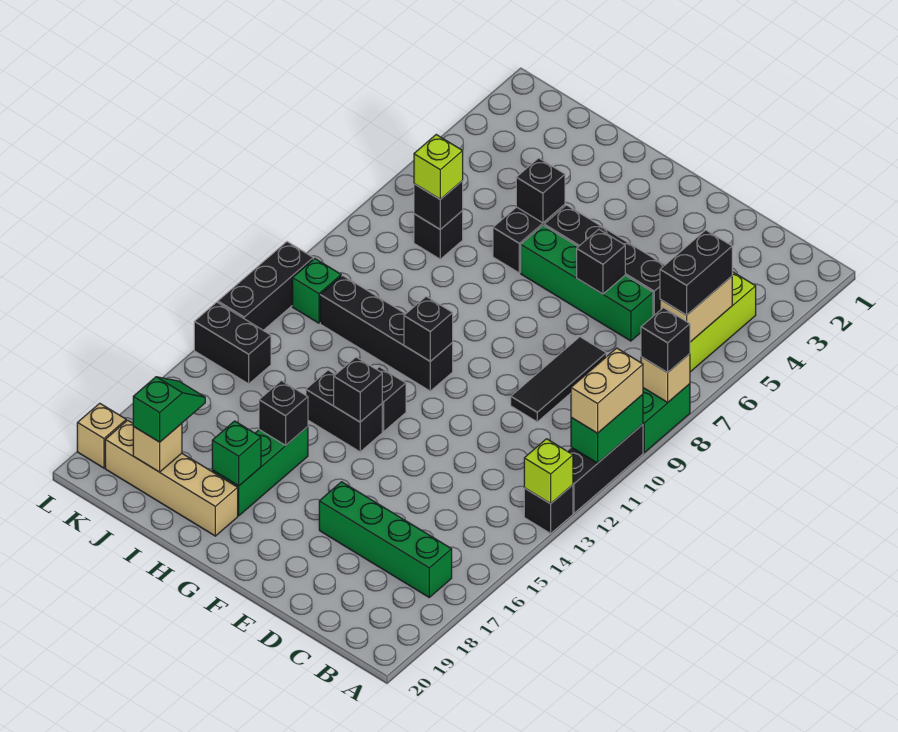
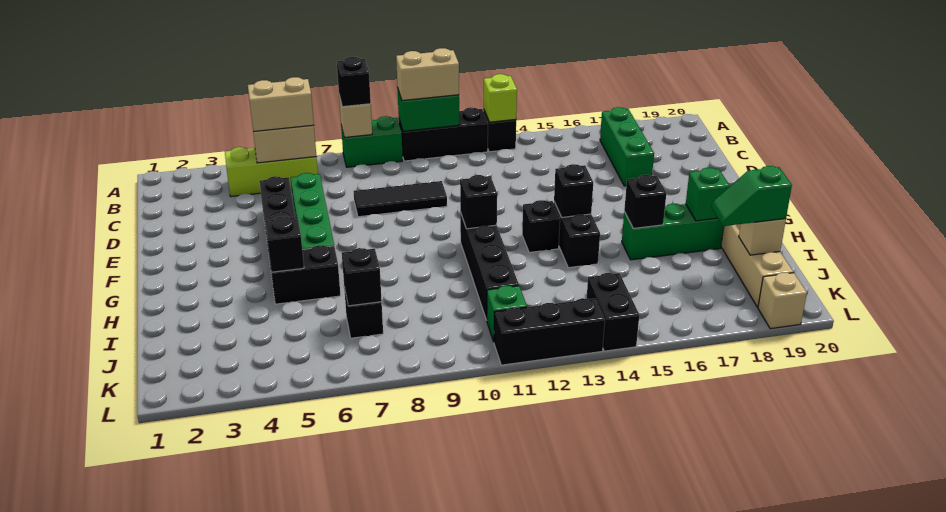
black 1x2 brick [660,230,732,315] -> tan 1x2 brick [248,77,314,132]
green 1x4 brick [319,482,452,597] -> green 1x3 brick [600,107,654,186]
black 1x1 brick [577,229,625,294] -> none
lime 1x1 brick [414,135,463,199] -> none

